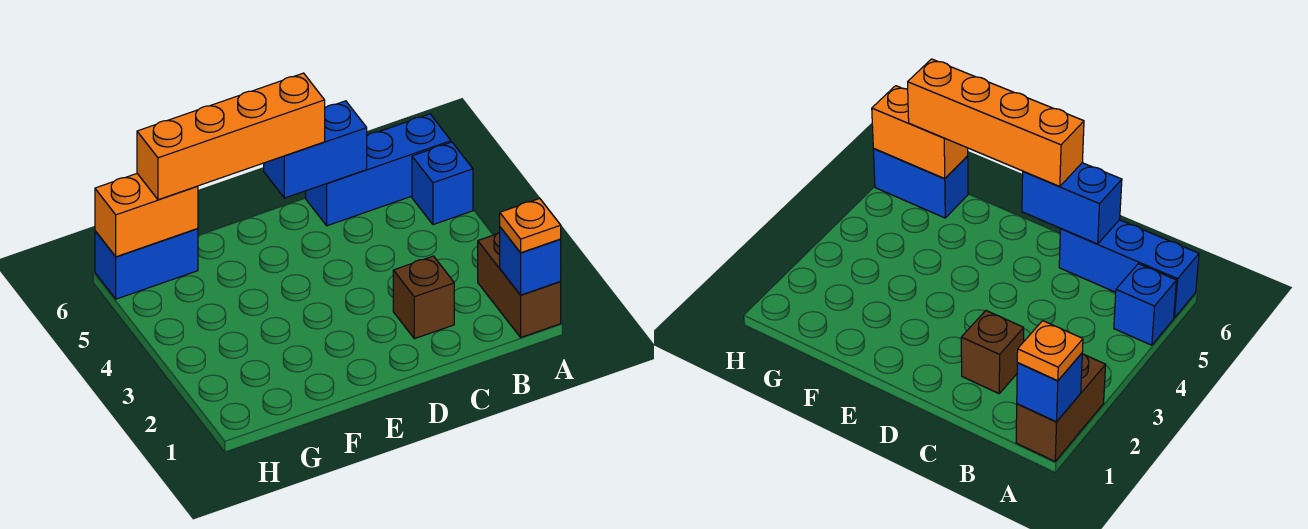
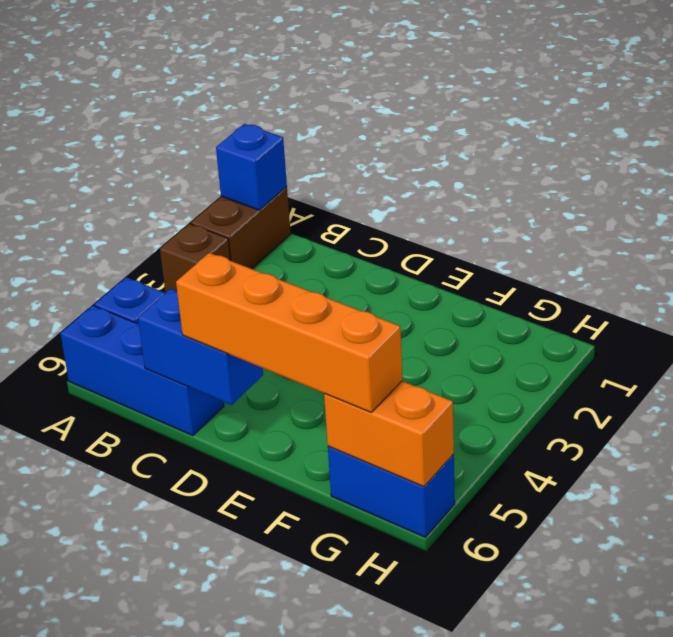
orange 1x1 plate [500,198,561,253] -> none
brown 1x1 brick [393,256,454,339] -> brown 1x1 brick moved to [160,224,230,293]

